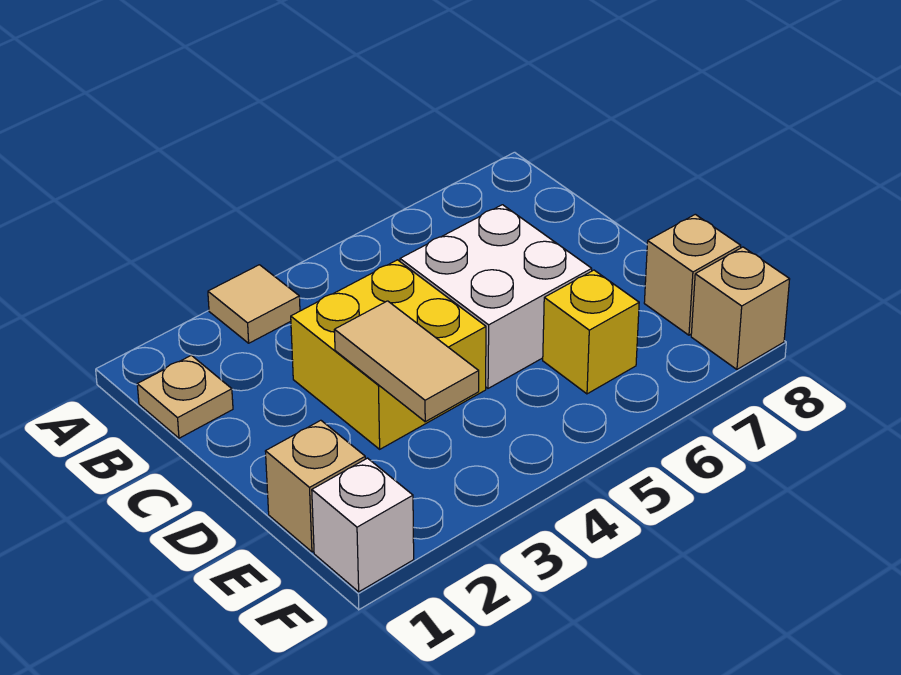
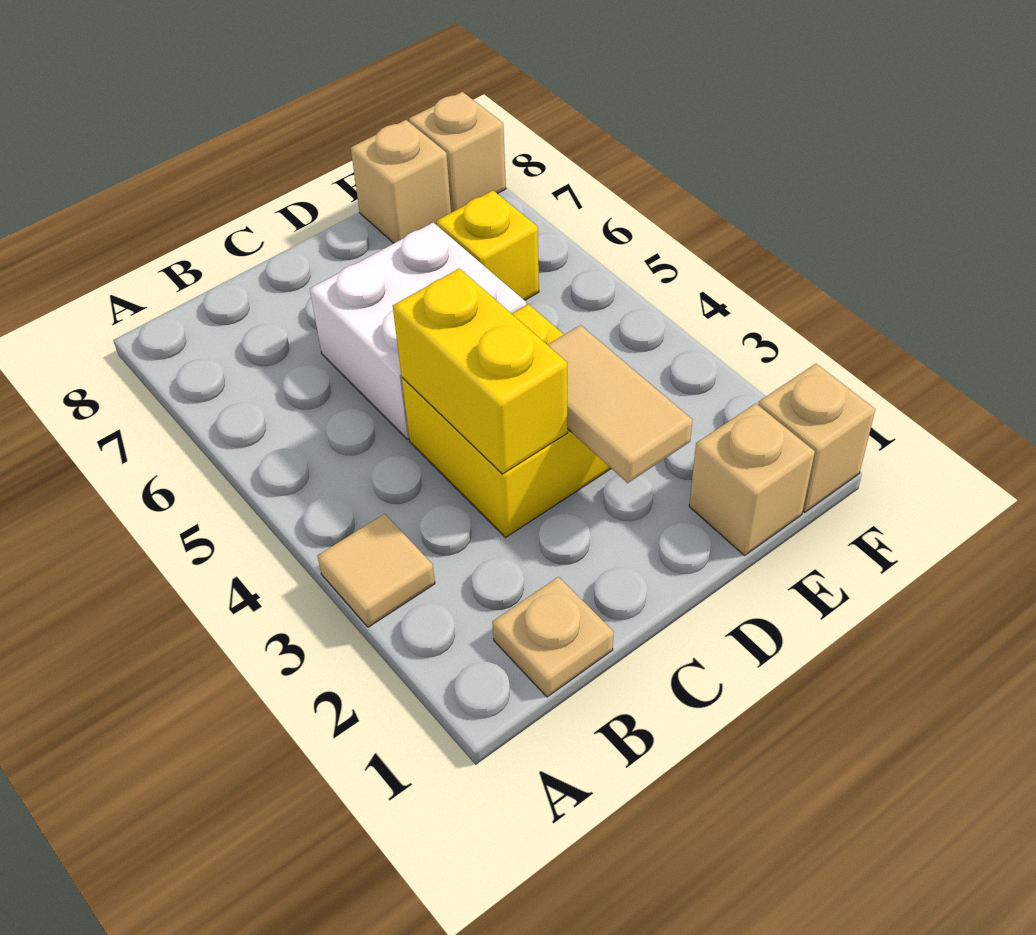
none -> yellow 1x2 brick [393,268,567,474]
tan 1x2 tile [334,301,479,422] -> tan 1x2 tile turned to [548,325,692,483]
white 1x1 brick [312,458,414,592] -> tan 1x1 brick [758,364,875,512]

